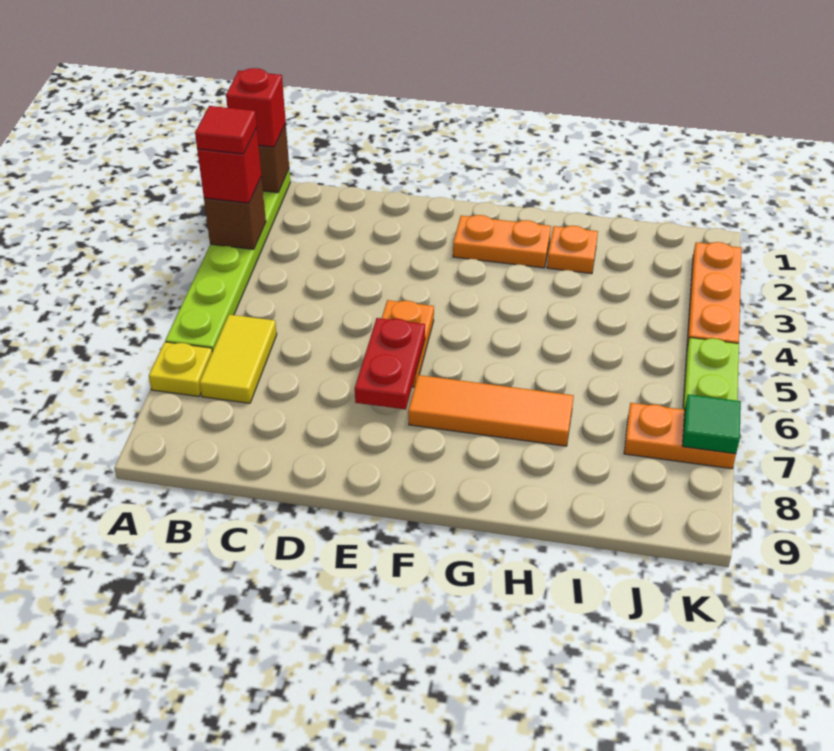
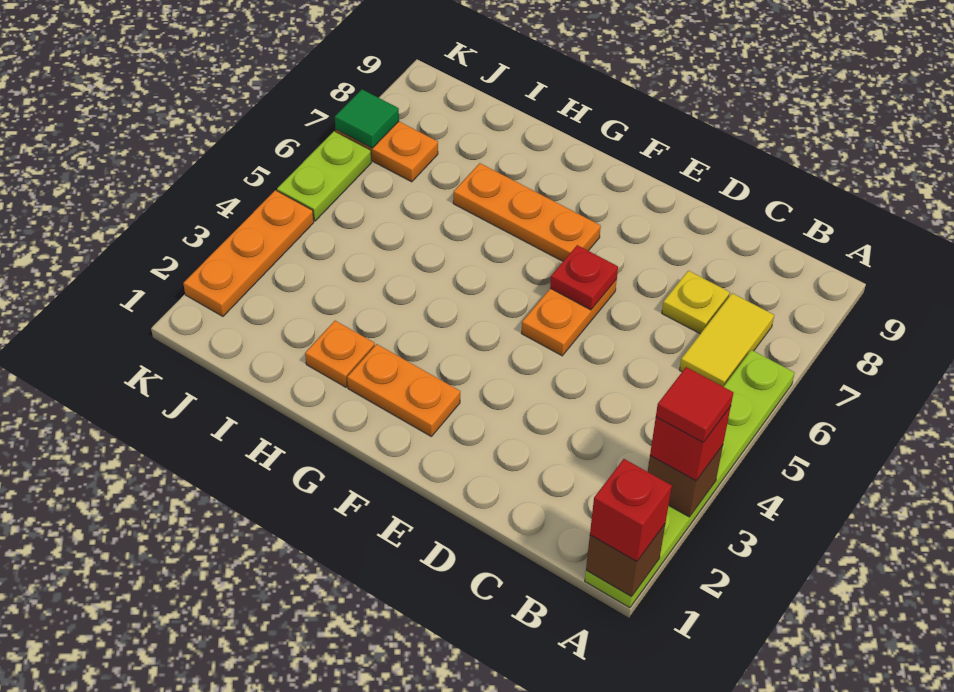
yellow 1x1 plate [149,342,212,396] -> yellow 1x1 plate moved to [662,271,730,334]
red 1x2 plate [355,318,425,410] -> red 1x1 plate [550,245,618,310]
orange 1x3 tile [408,375,574,446] -> orange 1x3 plate [453,163,601,261]

